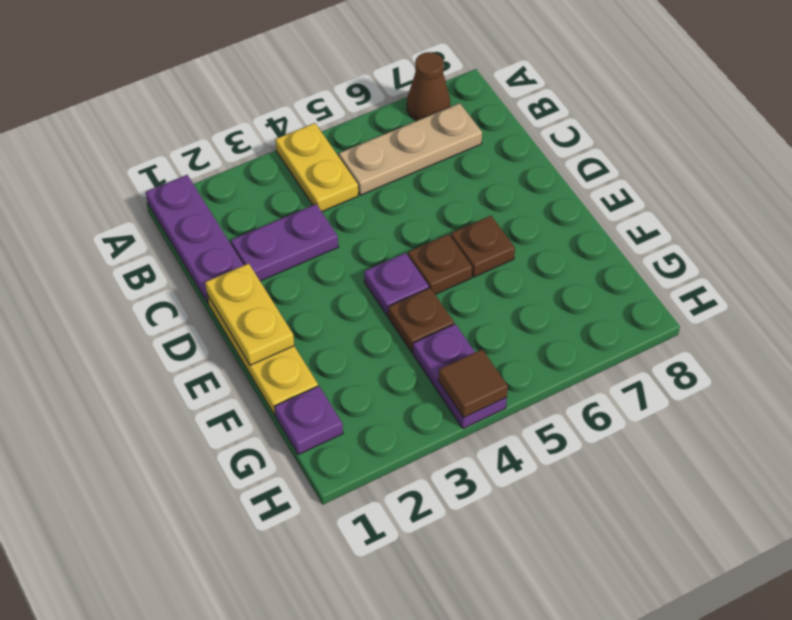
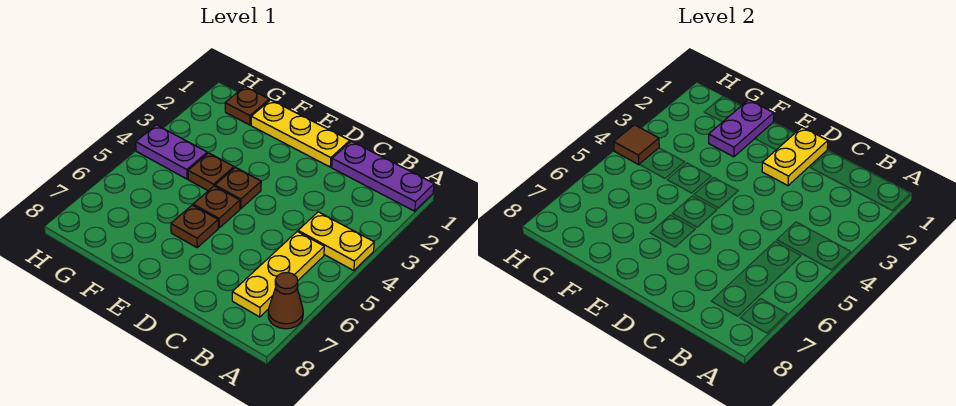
tan 1x3 plate [339,103,482,195] -> yellow 1x3 plate [232,232,324,317]
purple 1x2 plate [231,204,338,281] -> purple 1x2 plate moved to [709,100,774,157]
yellow 1x2 plate [205,263,294,365] -> yellow 1x2 plate turned to [762,127,828,185]
purple 1x1 plate [364,253,429,316] -> brown 1x1 plate [215,167,261,209]
purple 1x1 plate [274,386,343,455] -> brown 1x1 plate [225,87,269,125]

